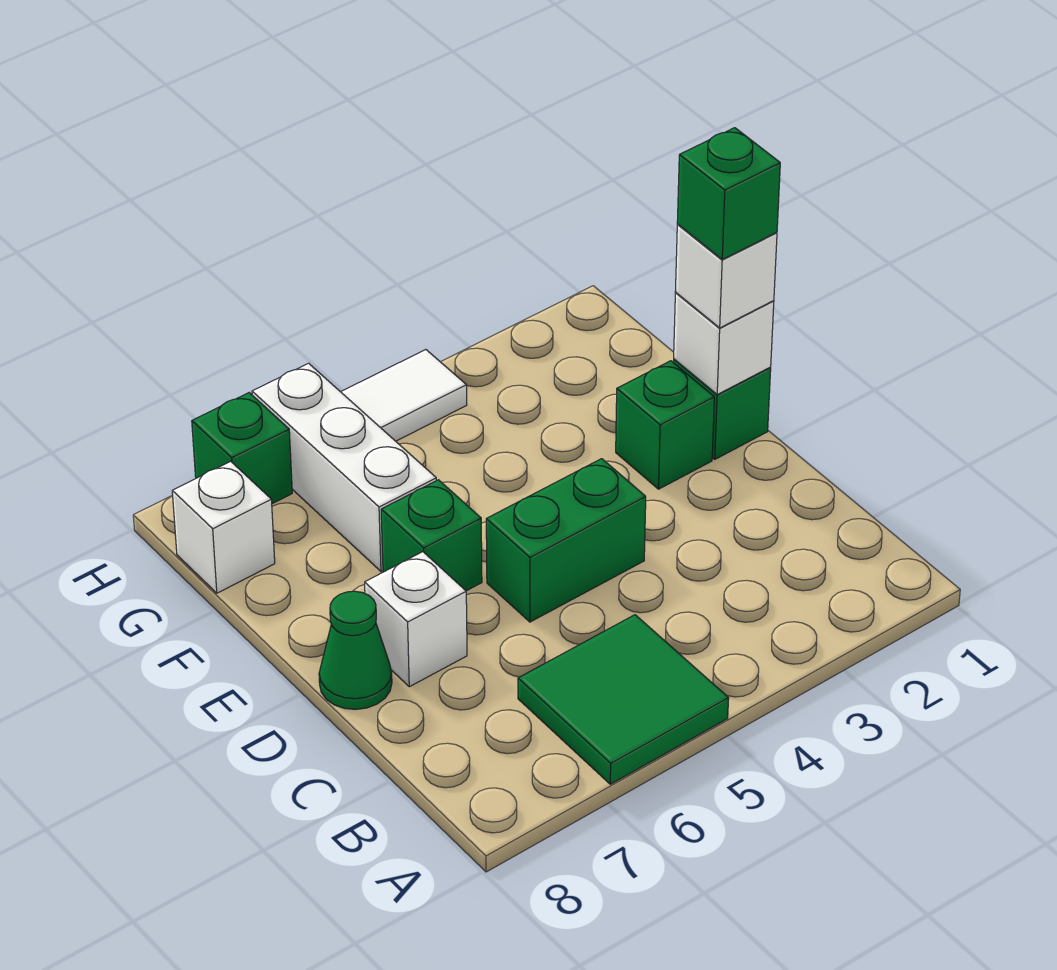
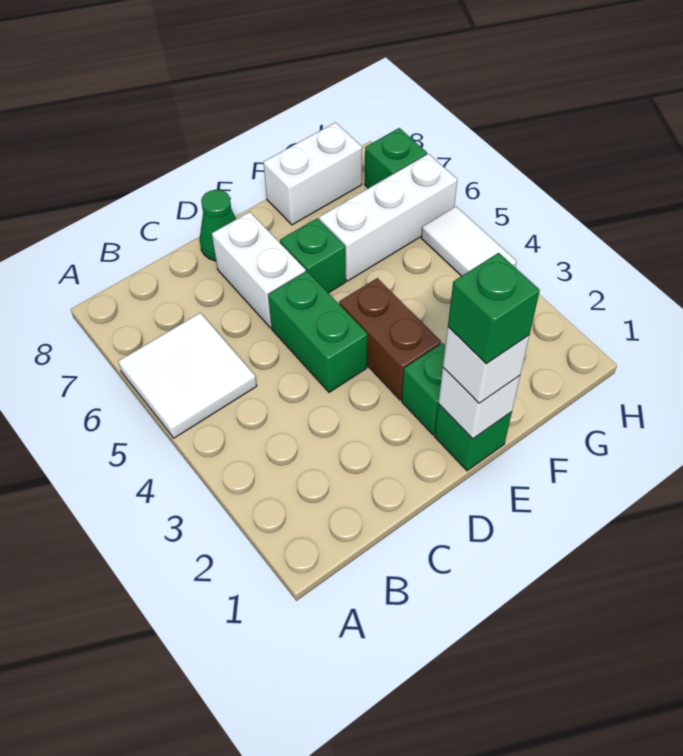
green 2x2 tile [518,615,729,784] -> white 2x2 tile [118,313,257,438]
white 1x1 brick [365,552,467,687] -> white 1x2 brick [212,212,306,328]
none -> brown 1x2 brick [339,278,441,400]
white 1x1 brick [172,461,275,593] -> white 1x2 brick [263,122,362,225]

